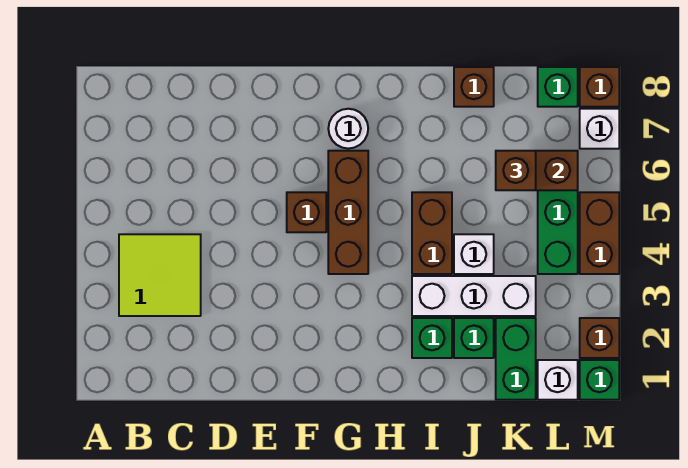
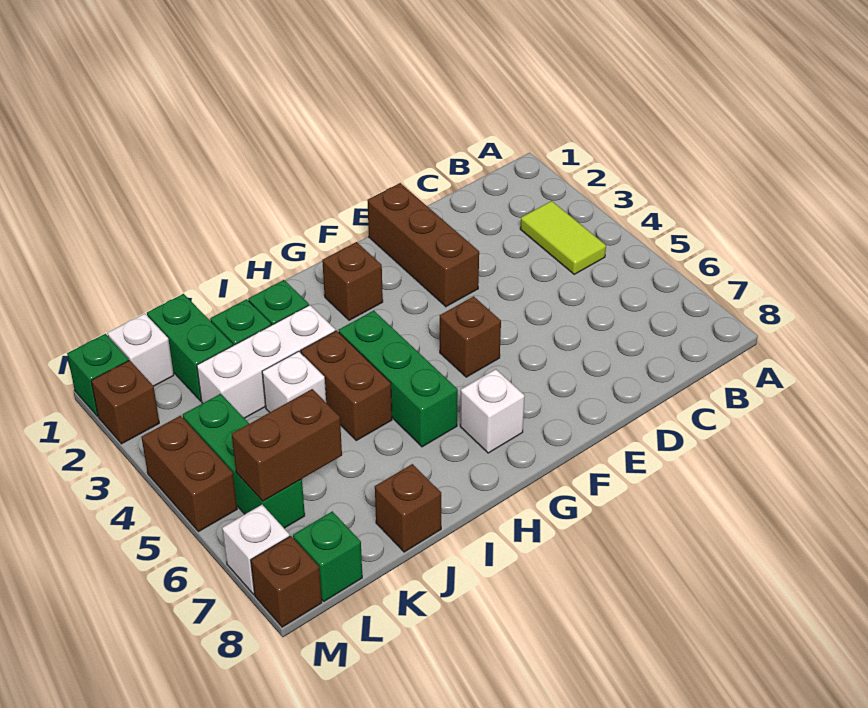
lime 2x2 tile [119,234,201,316] -> lime 1x2 tile [520,201,606,274]
brown 1x3 brick [328,151,368,274] -> brown 1x3 brick moved to [368,183,479,307]
white 1x1 round brick [328,109,368,149] -> white 1x1 brick [460,369,525,453]
none -> green 1x3 brick [339,311,458,447]
brown 1x1 brick [496,151,536,190] -> brown 1x1 brick moved to [322,242,383,320]

